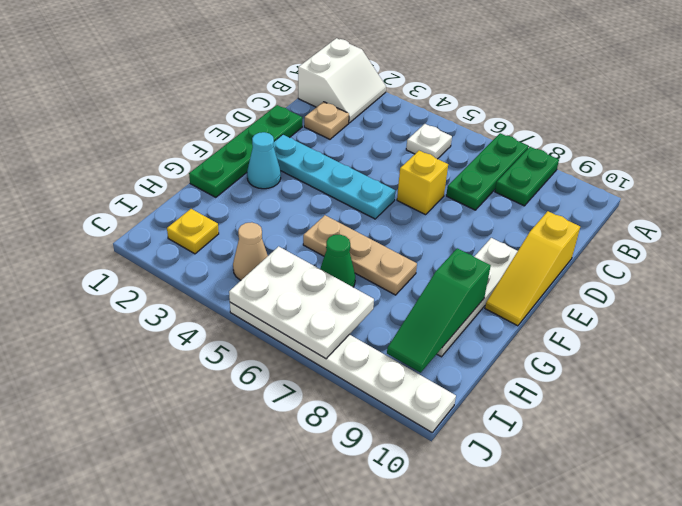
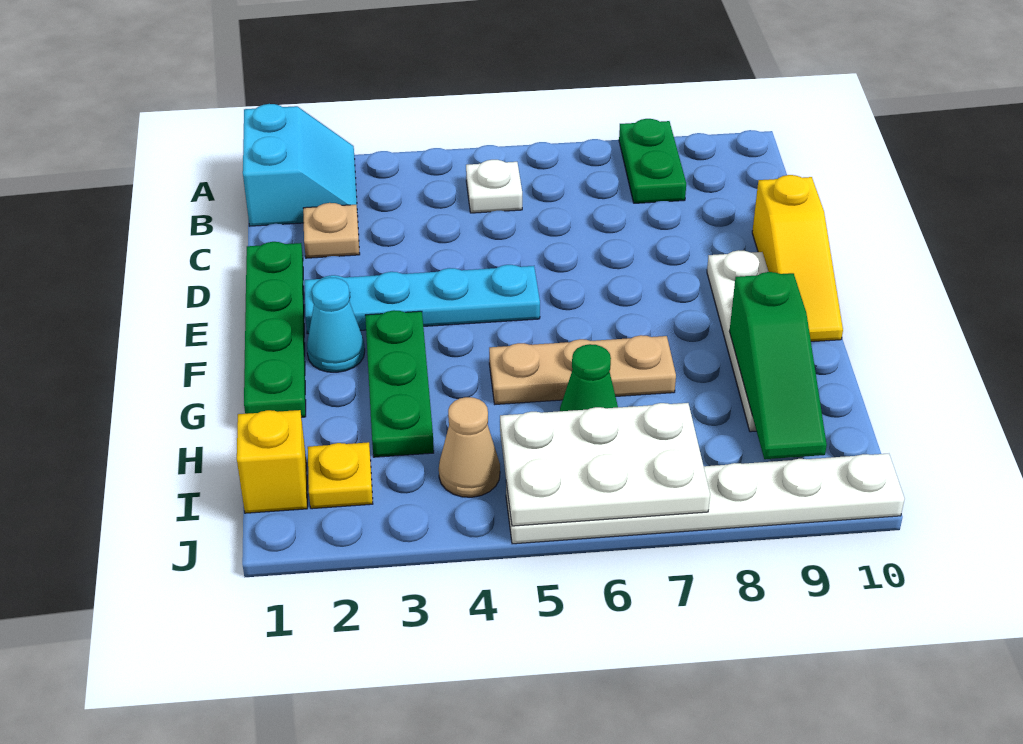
white 2x2 slope [298,38,386,123] -> cyan 2x2 slope [243,104,357,226]
green 1x3 plate [446,133,528,210] -> green 1x3 plate moved to [365,310,434,457]
yellow 1x1 brick [397,151,448,215] -> yellow 1x1 brick moved to [237,410,307,513]

